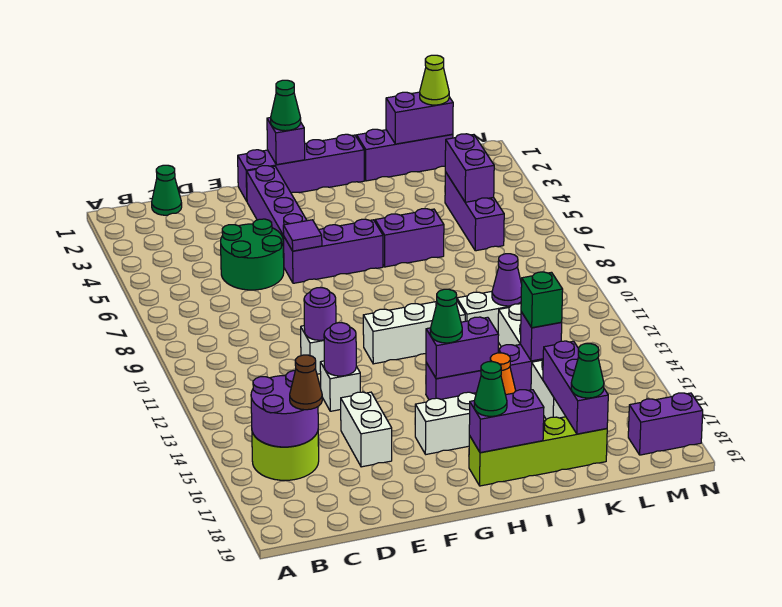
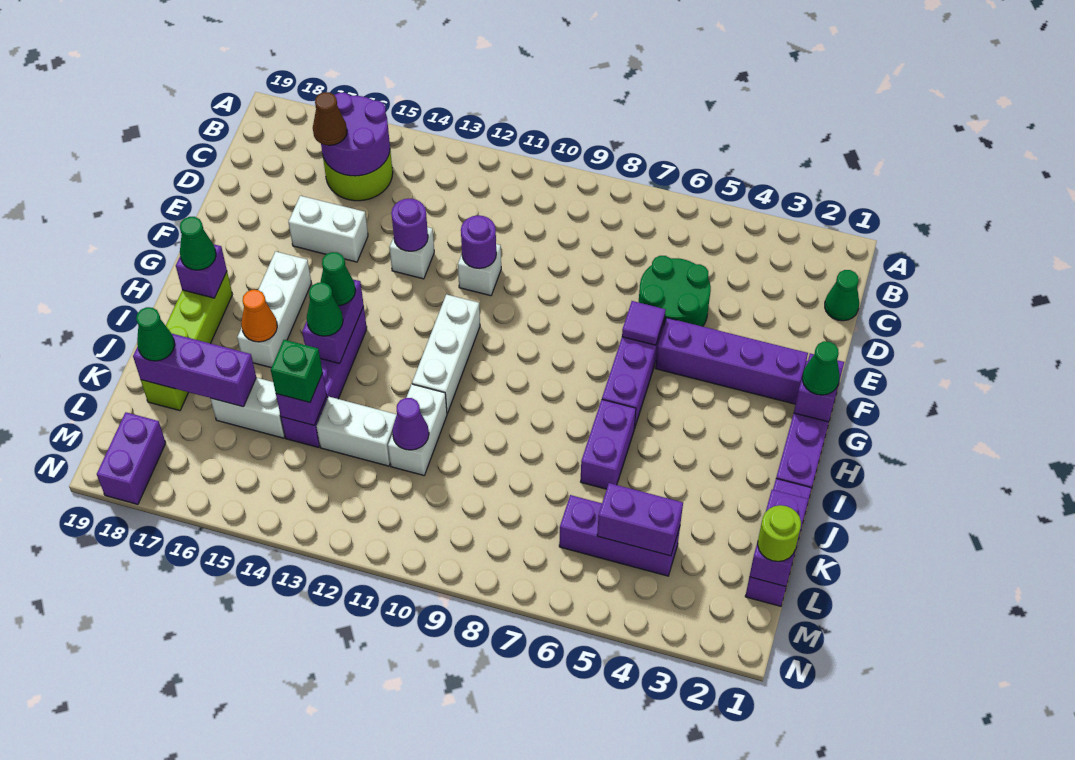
purple 1x2 brick [469,390,544,453] -> purple 1x1 brick [176,244,227,298]
none -> green 1x1 cone [307,283,343,336]
lime 1x1 cone [420,55,449,105] -> lime 1x1 round brick [758,505,801,562]

